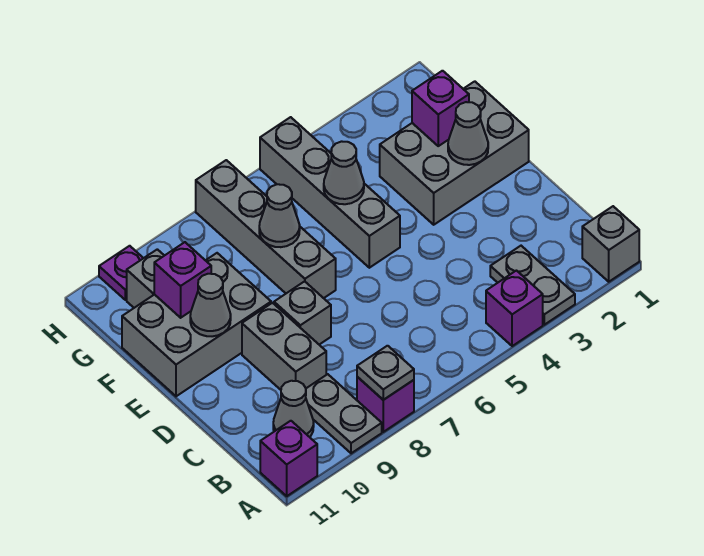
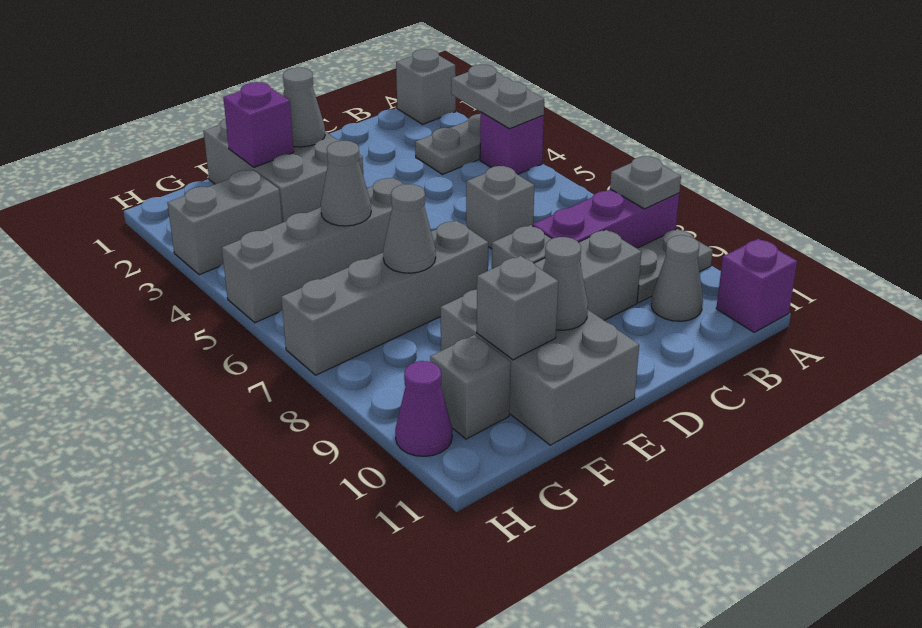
none -> grey 1x2 plate [451,65,544,129]
purple 1x1 brick [357,377,414,432] -> purple 1x3 brick [533,189,679,248]
none -> grey 1x1 brick [466,166,534,249]
purple 1x1 brick [154,242,211,318] -> grey 1x1 brick [477,256,558,360]
none -> grey 1x2 brick [167,170,282,275]
purple 1x1 plate [99,246,143,300] -> purple 1x1 cone [395,361,452,456]

